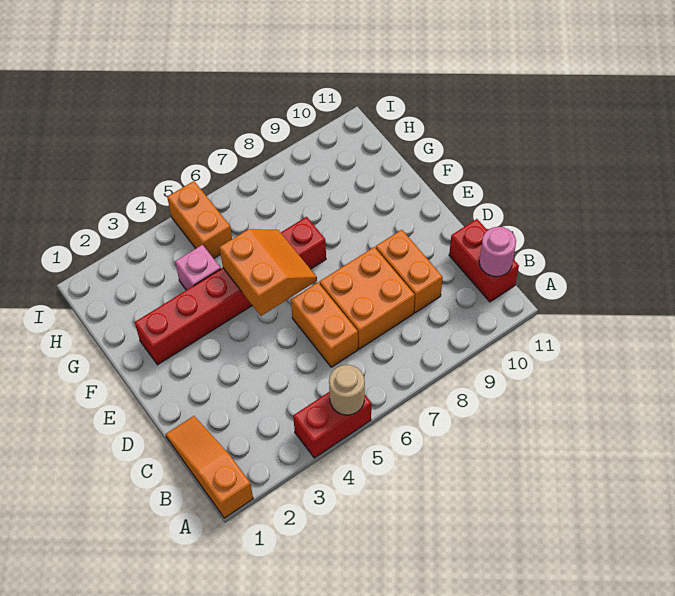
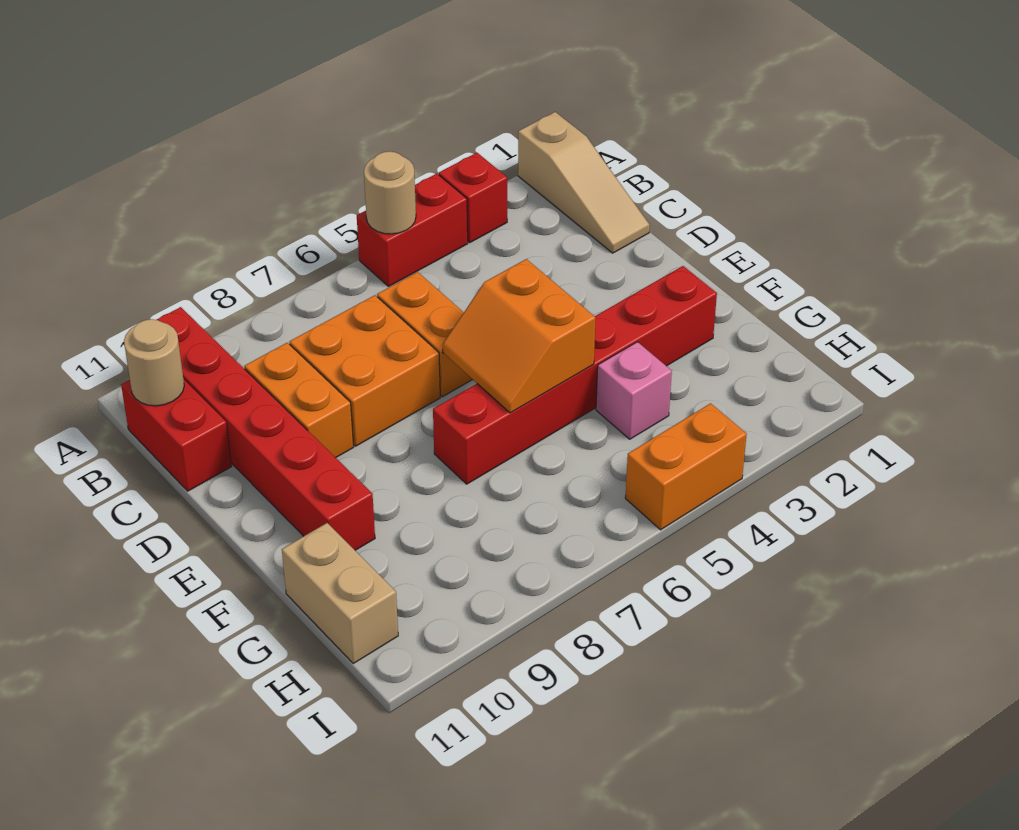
orange 1x3 slope [166,416,253,518] -> tan 1x3 slope [518,112,650,253]
none -> red 1x1 brick [439,153,507,243]
none -> red 1x6 brick [157,307,375,550]
pink 1x1 round brick [479,227,516,277] -> tan 1x1 round brick [124,319,184,406]
none -> tan 1x2 brick [282,523,398,663]
orange 1x2 brick [167,181,232,259] -> orange 1x2 brick turned to [625,403,747,530]

